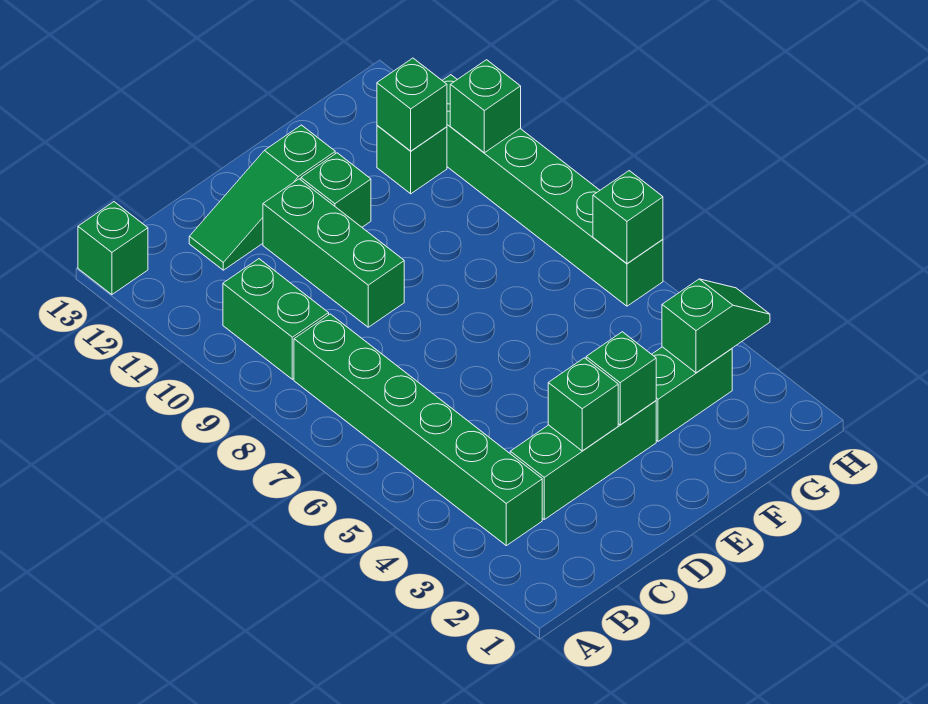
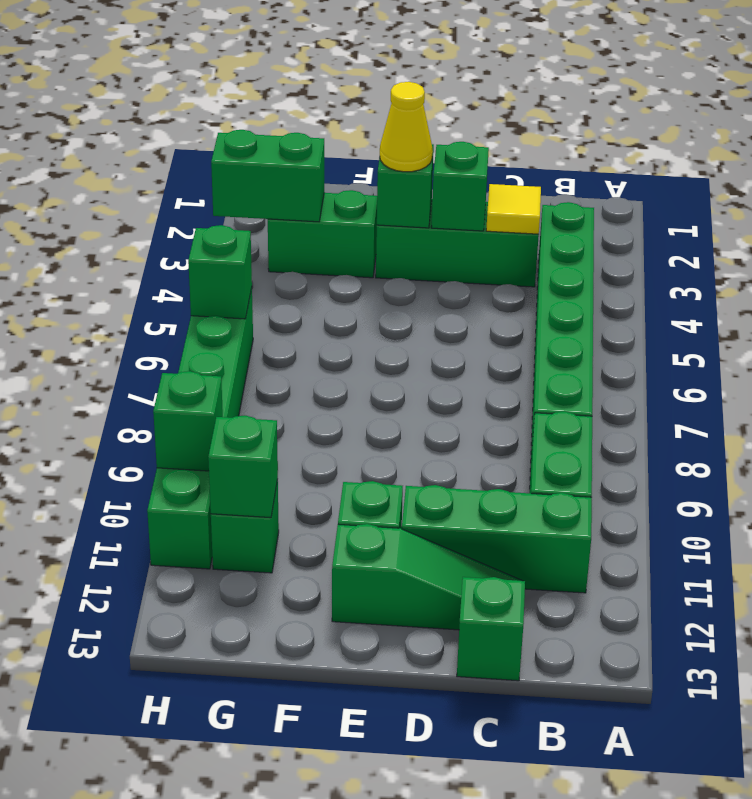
green 1x1 brick [78,202,148,295] -> green 1x1 brick moved to [457,577,525,681]
none -> yellow 1x1 tile [486,184,541,234]
green 1x3 brick [263,179,404,327] -> green 1x3 brick turned to [402,485,592,593]
none -> yellow 1x1 cone [380,82,433,172]
green 1x2 slope [662,279,770,373] -> green 1x2 brick [211,130,324,222]

